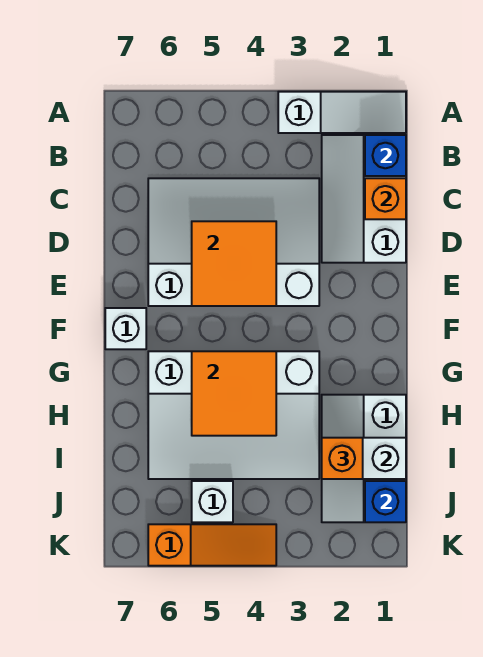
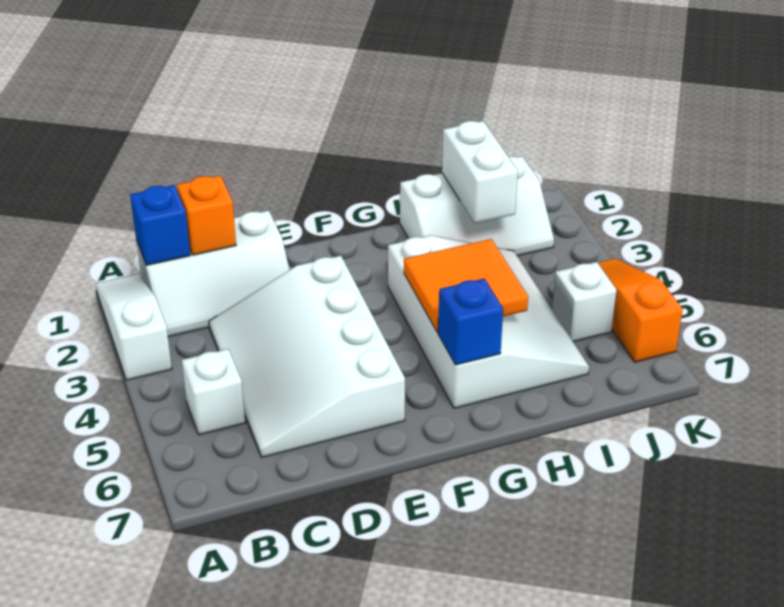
orange 2x2 tile [192,221,276,306] -> none
white 1x1 brick [105,308,146,349] -> white 1x1 brick moved to [182,349,245,435]
orange 1x1 brick [322,438,363,479] -> none
blue 1x1 brick [365,481,406,522] -> blue 1x1 brick moved to [438,278,503,365]

